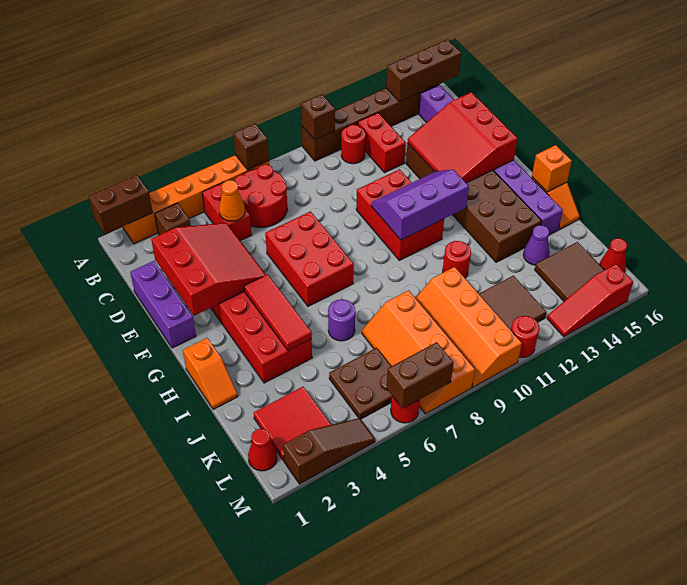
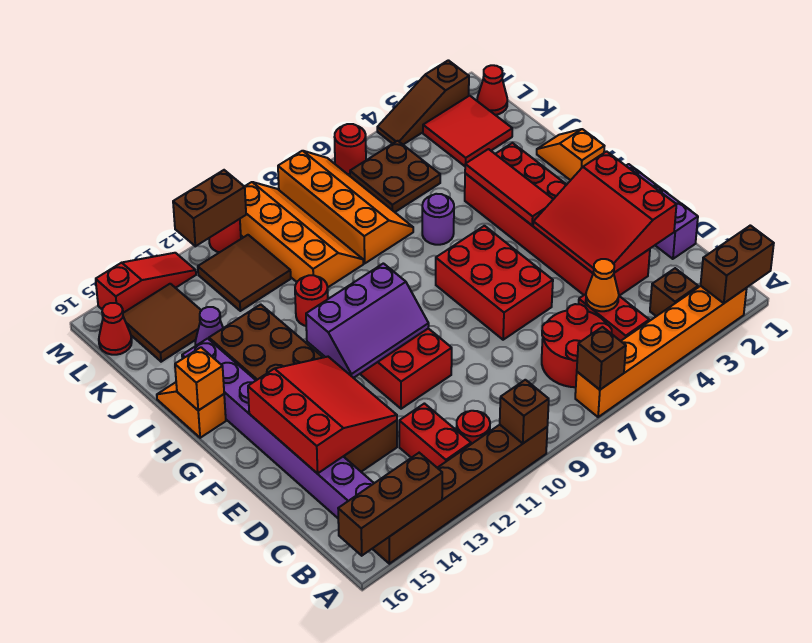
brown 1x2 brick [386,342,453,408] -> brown 1x2 brick moved to [173,170,246,246]

